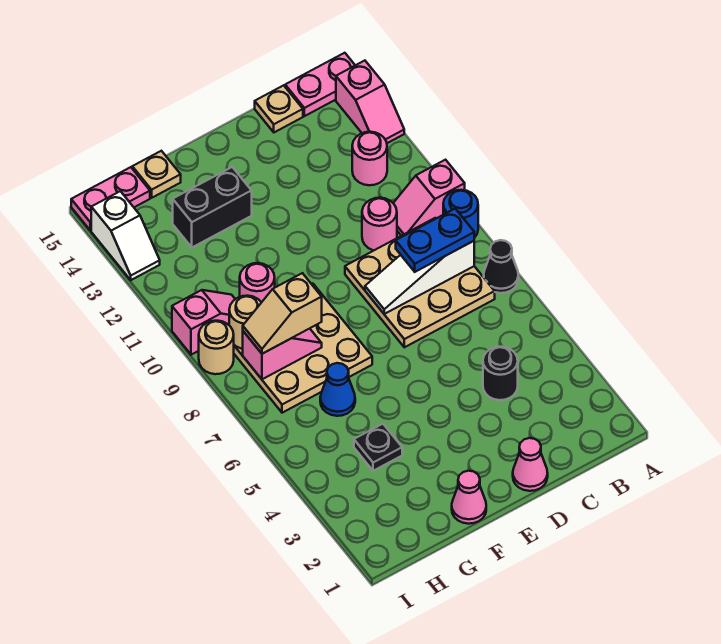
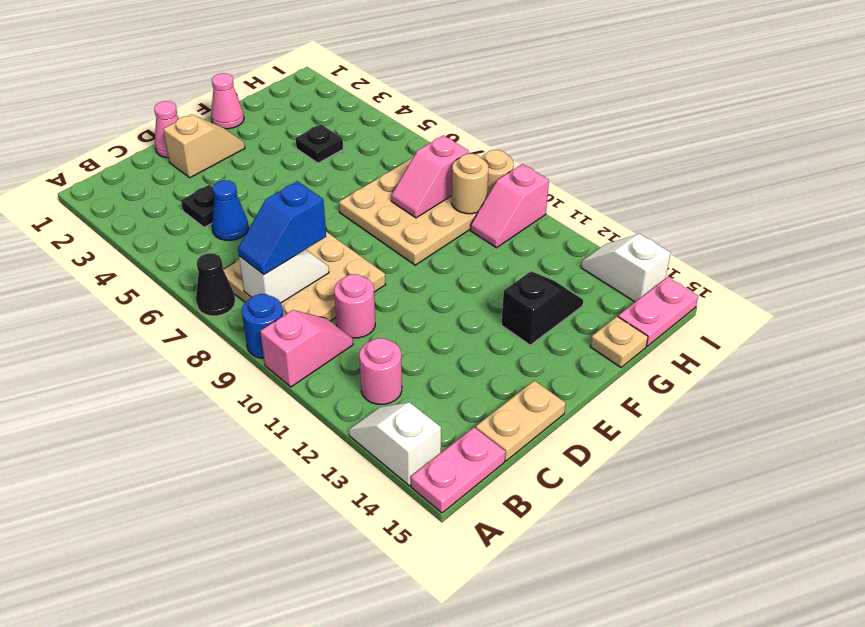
pink 1x2 slope [336,61,404,143] -> white 1x2 slope [349,402,441,486]
white 1x3 slope [365,241,474,314] -> white 1x2 slope [239,249,329,303]
blue 1x2 plate [396,209,474,272] -> blue 1x2 slope [238,181,326,275]
black 1x1 round brick [483,347,518,400] -> black 1x1 plate [181,185,215,228]
tan 1x1 plate [255,85,303,132] -> tan 1x2 plate [476,381,566,461]
black 1x2 brick [173,167,252,247] -> black 1x2 slope [501,271,583,345]
blue 1x1 cone [320,363,355,416] -> blue 1x1 cone moved to [212,181,248,240]
tan 1x2 slope [243,273,322,354] -> tan 1x2 slope moved to [163,114,245,178]
pink 1x1 round brick [240,263,275,302] -> none

